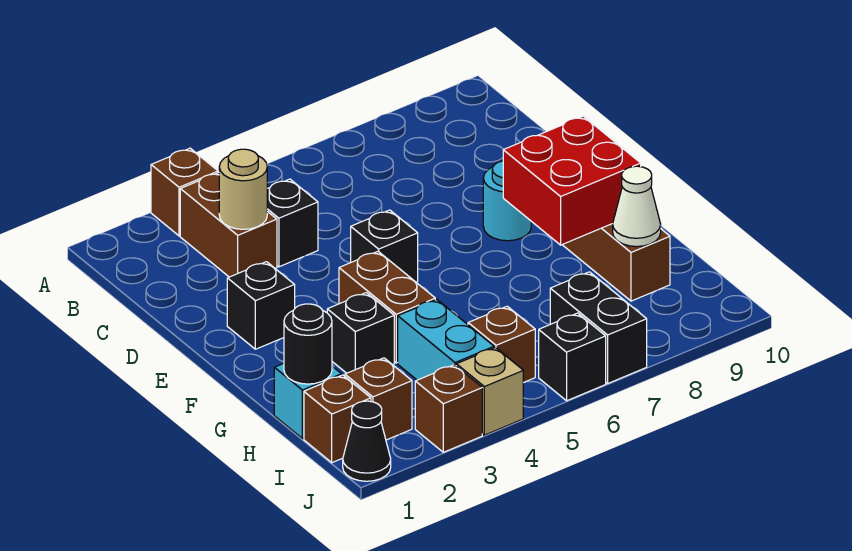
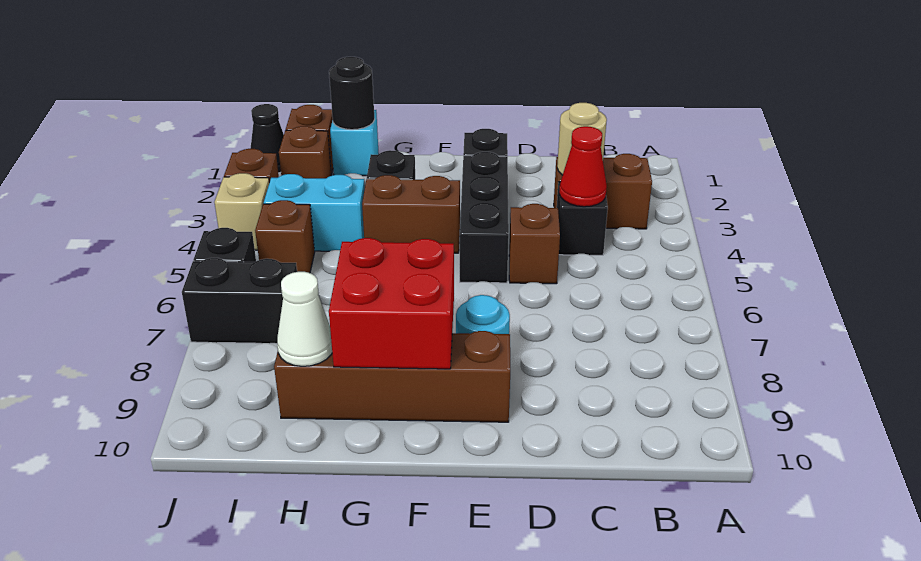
brown 1x1 brick [151,148,218,236] -> brown 1x1 brick moved to [509,204,560,284]
none -> red 1x1 cone [559,126,607,207]
black 1x1 brick [351,210,418,282] -> black 1x3 brick [460,152,509,283]

